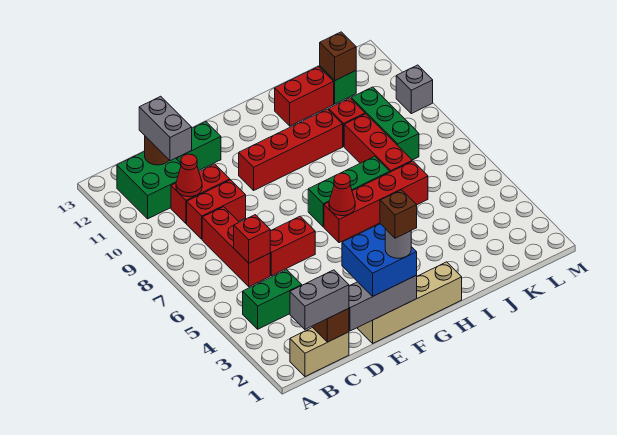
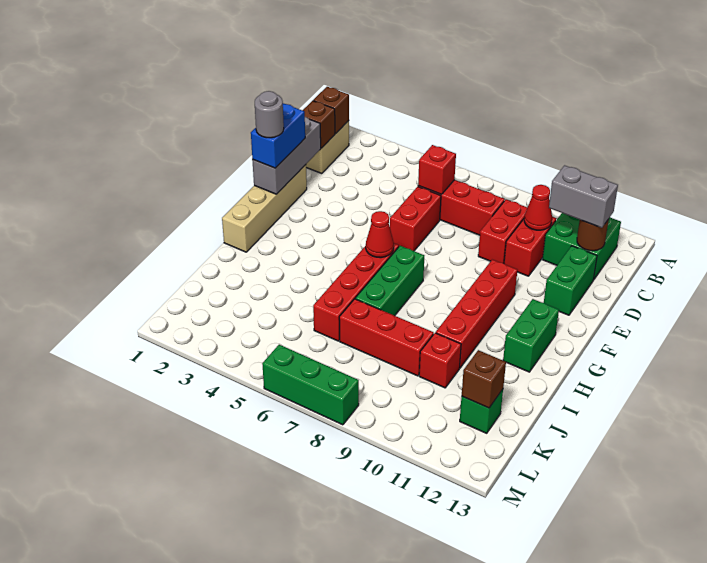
grey 1x2 brick [290,270,349,329] -> none
green 1x2 brick [243,270,302,329] -> green 1x2 brick moved to [503,299,559,372]
blue 2x2 brick [342,224,417,296] -> blue 1x2 brick [251,103,305,168]
brown 1x1 brick [380,190,417,238] -> brown 1x1 brick moved to [313,87,349,134]
red 1x2 brick [275,67,334,126] -> none
green 1x3 brick [351,87,419,160] -> green 1x3 brick moved to [262,345,359,425]
grey 1x1 brick [396,65,433,114] -> none

